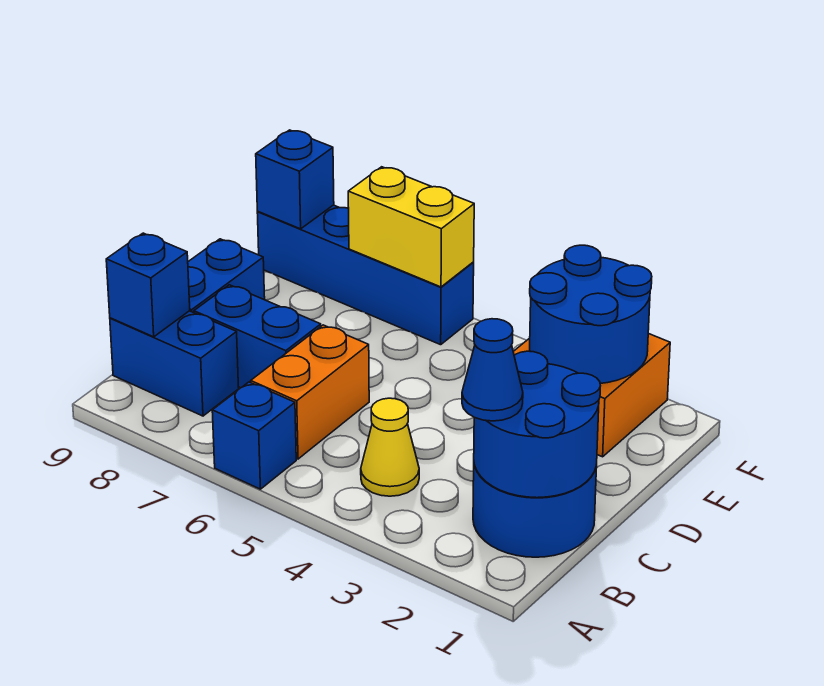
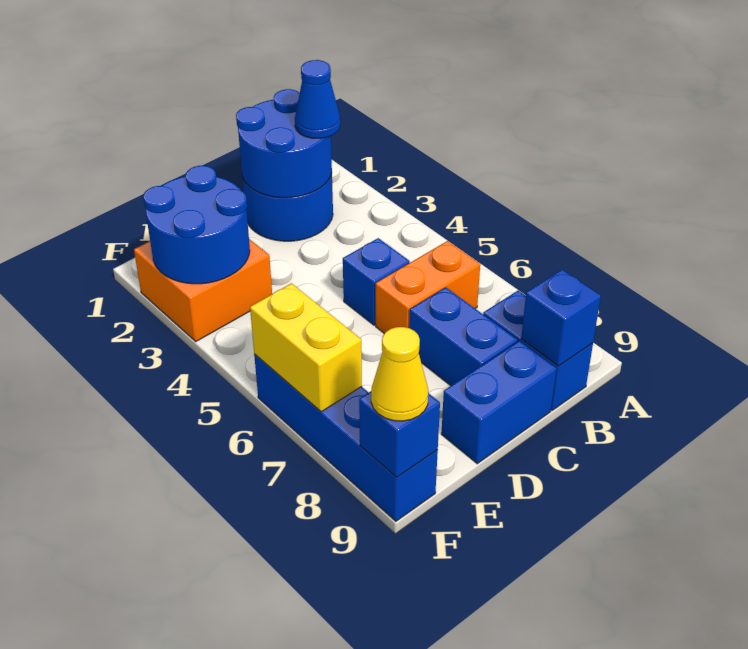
blue 1x1 brick [212,382,296,489] -> blue 1x1 brick moved to [343,238,410,325]
yellow 1x1 cone [361,398,419,496] -> yellow 1x1 cone moved to [371,327,428,421]

